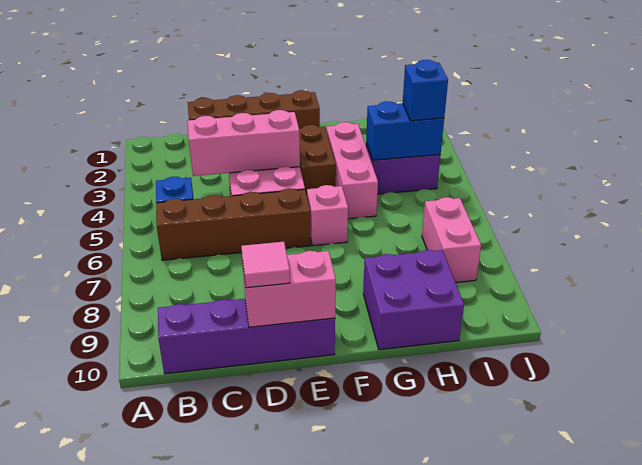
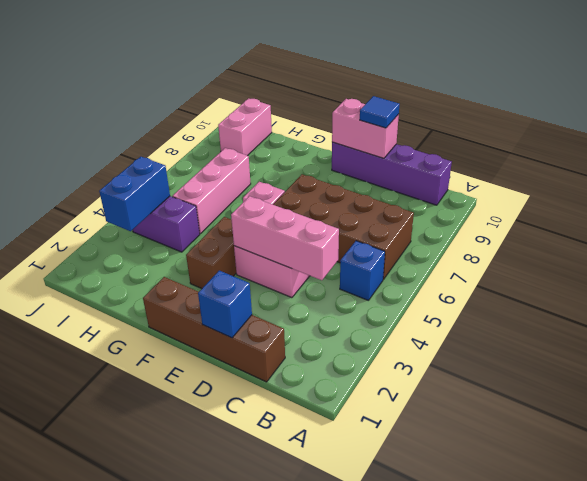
brown 1x4 brick [156,188,311,260] -> brown 2x4 brick [273,174,414,279]
pink 1x1 tile [241,242,290,288] -> blue 1x1 tile [360,96,400,128]
pink 1x3 brick [326,122,378,219] -> pink 1x3 brick moved to [172,148,251,234]
purple 2x2 brick [363,250,464,350] -> none
blue 1x2 brick [366,101,444,160] -> blue 1x2 brick turned to [99,157,170,231]
blue 1x1 brick [403,60,448,121] -> blue 1x1 brick moved to [198,271,252,338]
pink 1x2 brick [422,197,481,283] -> pink 1x2 brick moved to [218,98,272,156]

